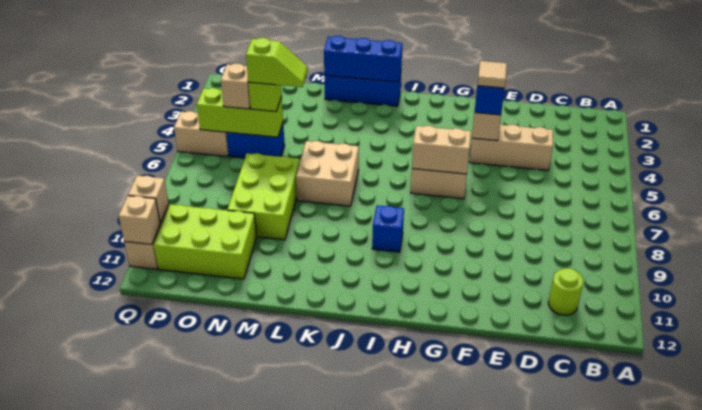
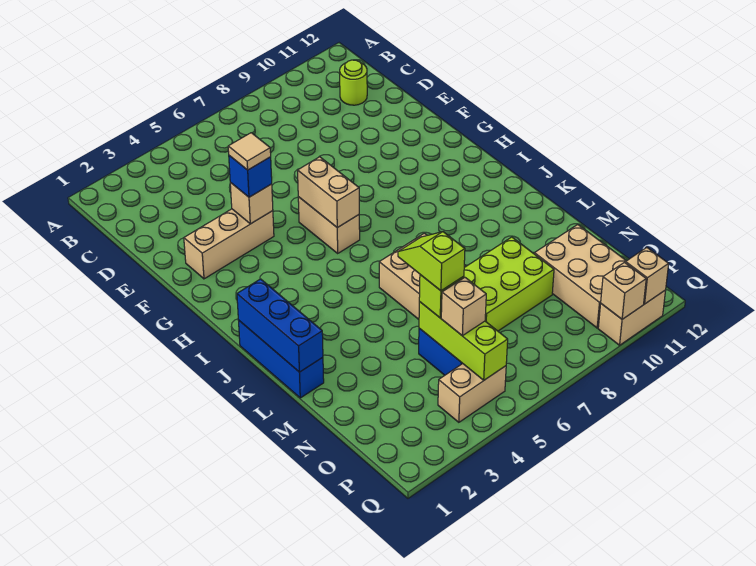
tan 1x3 brick [469,125,553,170] -> tan 1x3 brick turned to [184,209,274,279]
blue 1x1 brick [372,205,404,252] -> none
lime 2x3 brick [154,204,257,279] -> tan 2x3 brick [534,225,626,328]
tan 1x2 brick [174,111,229,157] -> tan 1x2 brick turned to [438,364,506,422]

